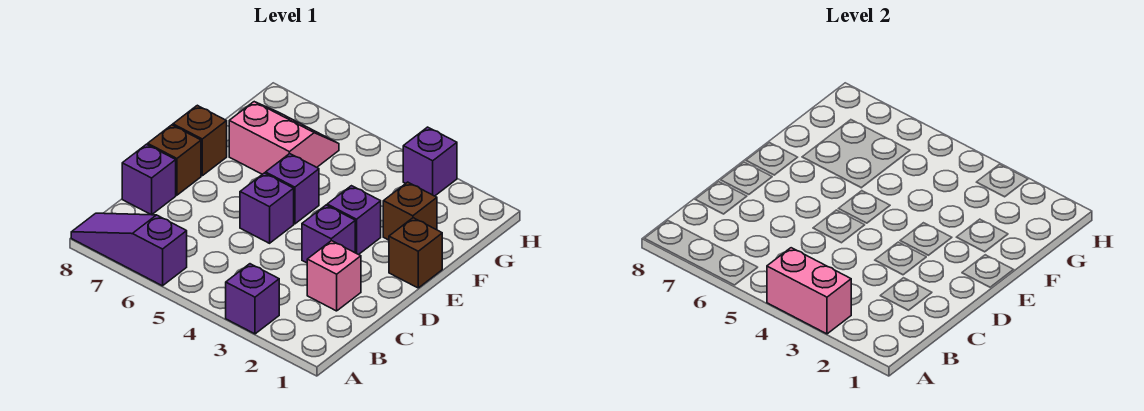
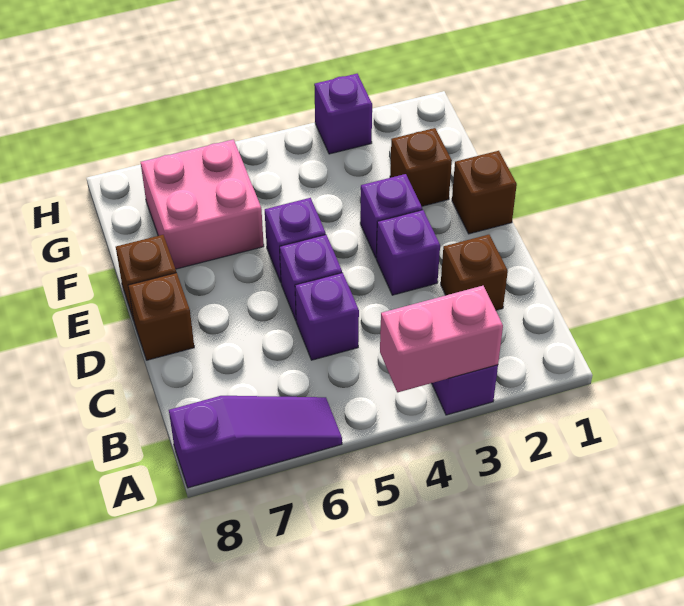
purple 1x3 slope [71,213,187,286] -> purple 1x3 slope turned to [169,396,342,488]
pink 1x1 brick [307,241,361,311] -> brown 1x1 brick [441,235,508,310]
purple 1x1 brick [122,144,176,215] -> purple 1x1 brick moved to [295,273,359,360]
pink 2x2 slope [229,102,339,174] -> pink 2x2 brick [141,139,264,269]

